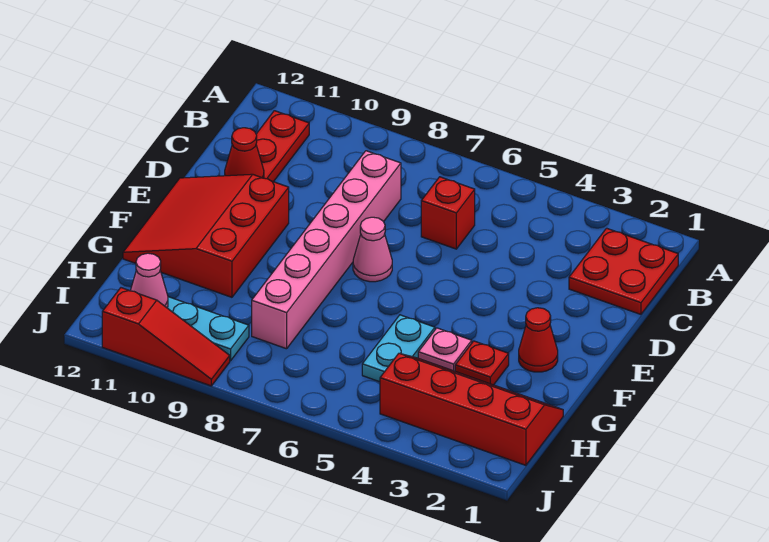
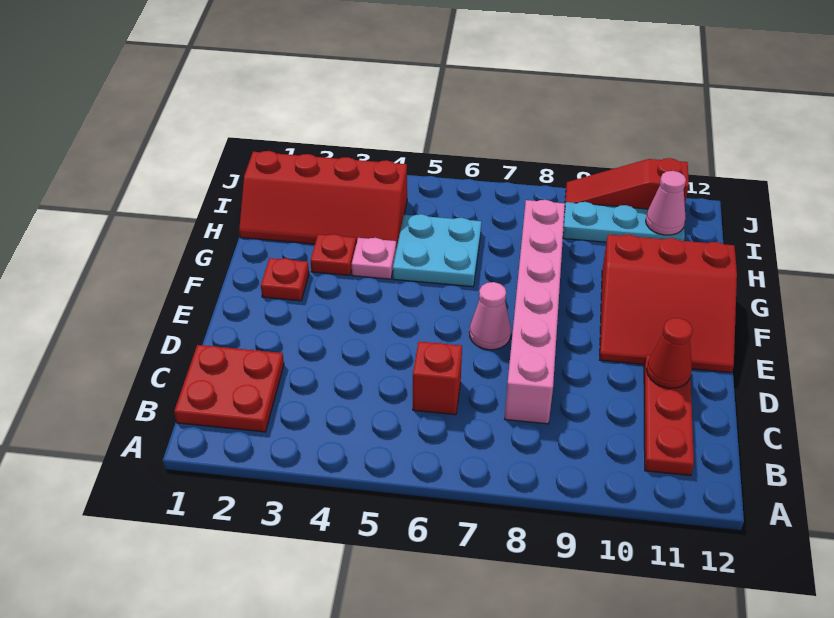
red 3x3 slope [123,174,289,297] -> red 3x3 slope turned to [600,234,737,373]
red 1x1 cone [519,308,558,372] -> red 1x1 plate [261,258,309,301]
cyan 1x2 plate [362,315,435,382] -> cyan 2x2 plate [393,214,481,287]

